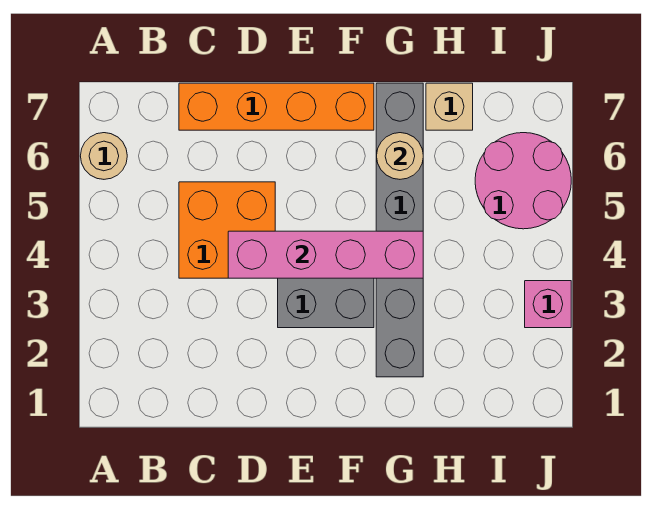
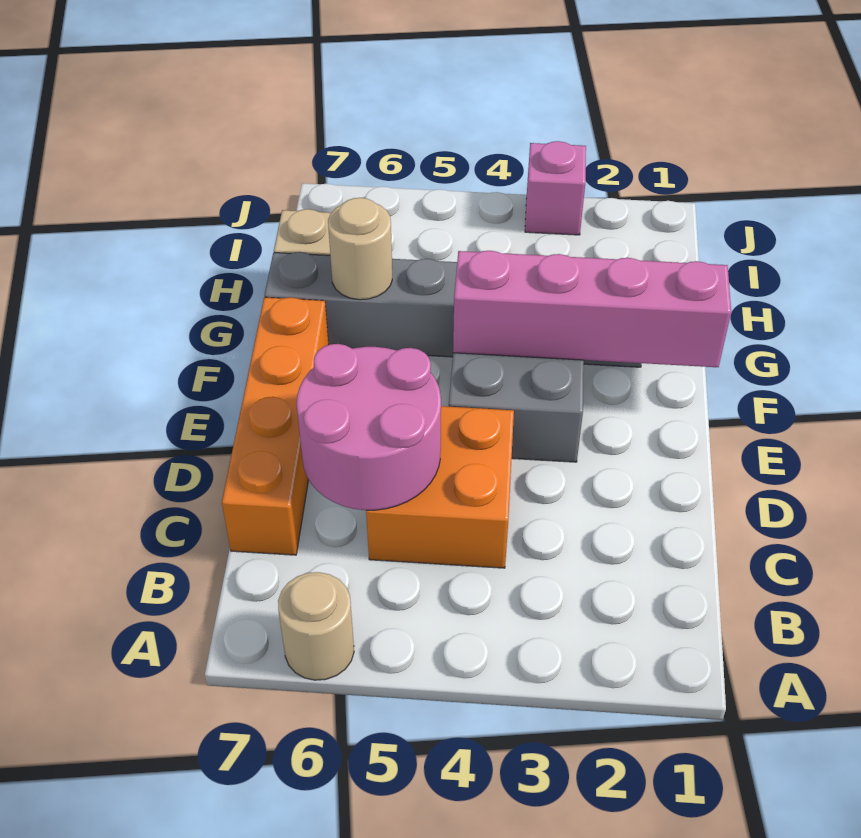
pink 1x4 brick [228,231,423,278] -> pink 1x4 brick turned to [453,251,731,367]
pink 2x2 round brick [475,133,571,229] -> pink 2x2 round brick moved to [296,344,441,510]

